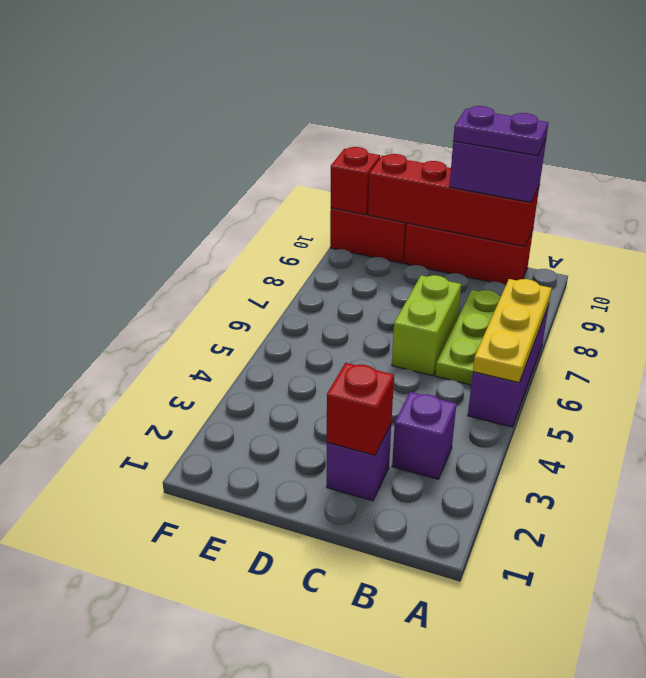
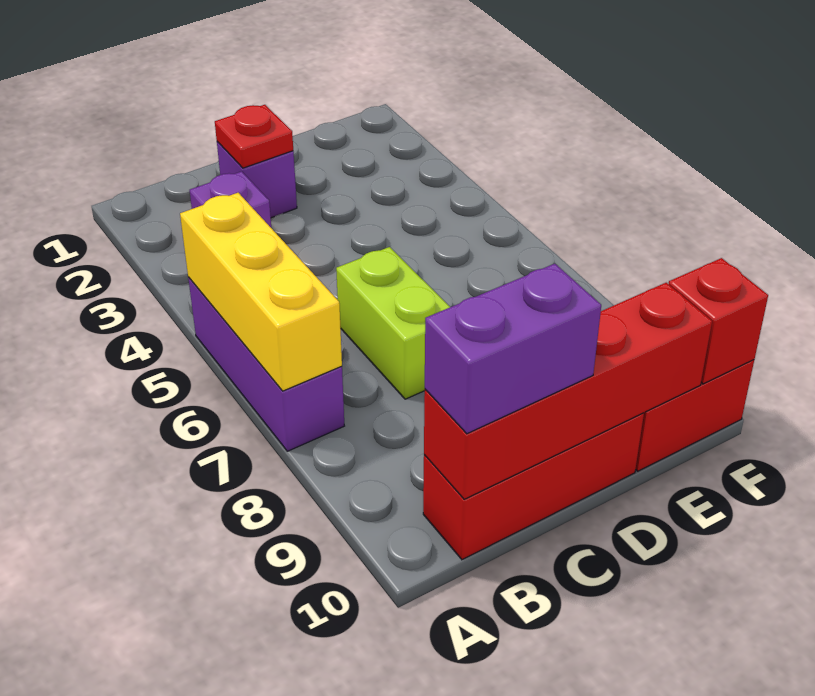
yellow 1x3 plate [473,279,552,383] -> yellow 1x3 brick [180,193,342,391]
lime 1x3 plate [435,290,501,385] -> none
purple 1x2 plate [453,106,549,156] -> none
red 1x1 brick [327,363,394,455] -> red 1x1 plate [215,105,293,168]

